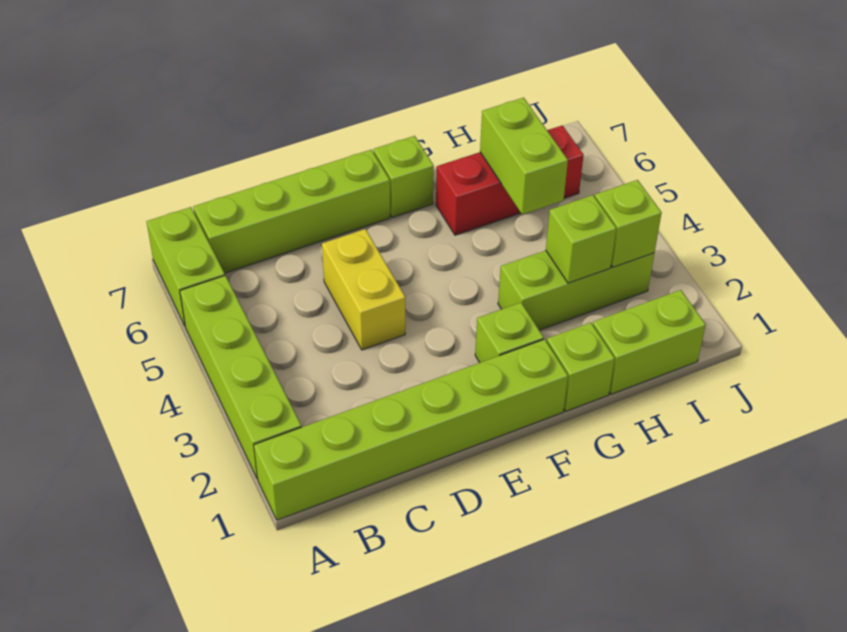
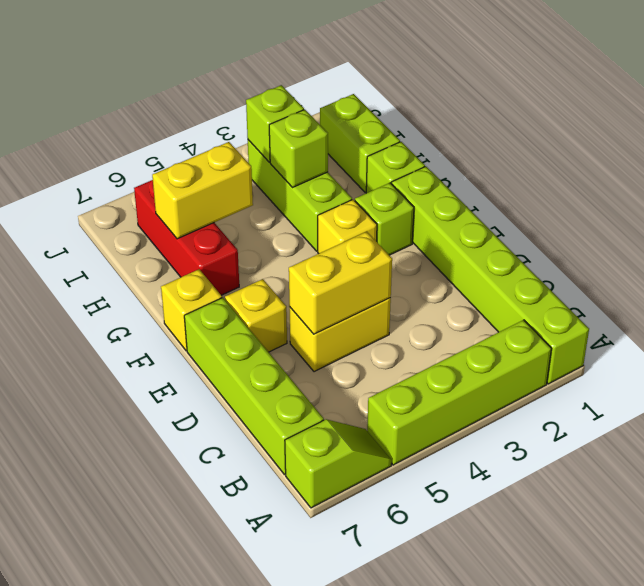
lime 1x2 brick [147,207,225,326] -> lime 1x2 slope [285,419,391,508]
none -> yellow 1x2 brick [289,232,392,334]
none -> yellow 1x1 brick [225,279,287,352]
none -> yellow 1x1 brick [318,200,377,254]
lime 1x1 brick [373,136,434,218] -> yellow 1x1 brick [161,269,222,351]
lime 1x2 brick [480,98,568,214] -> yellow 1x2 brick [152,142,253,239]

